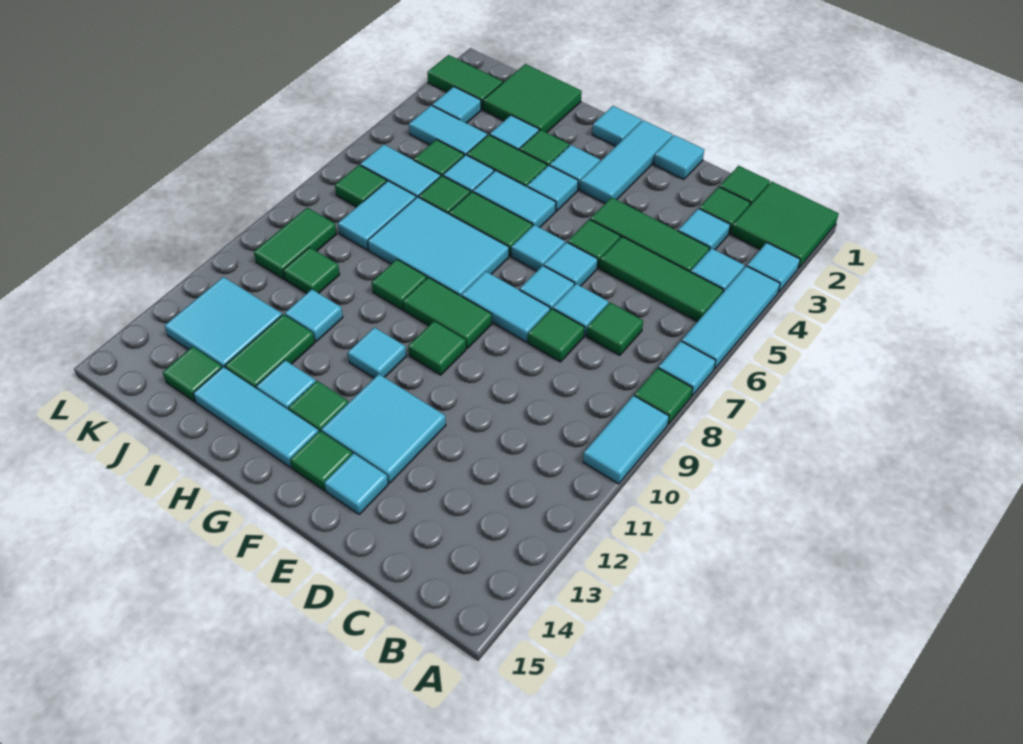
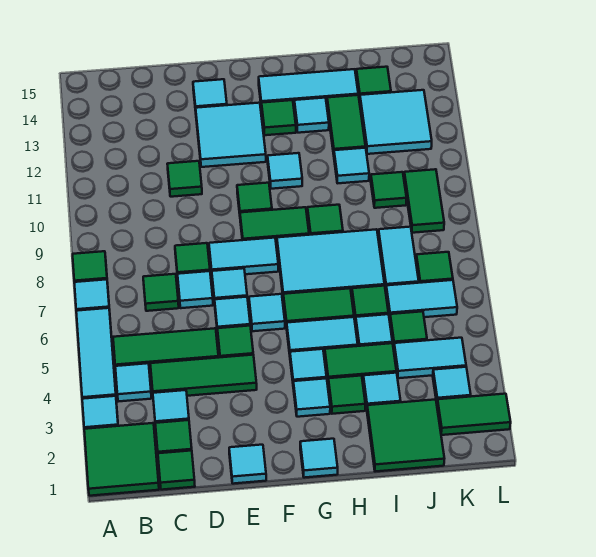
cyan 1x2 tile [583,396,669,484] -> none
cyan 1x3 tile [580,120,673,203] -> none
green 1x1 tile [290,431,352,491] -> green 1x1 tile moved to [167,161,202,197]

